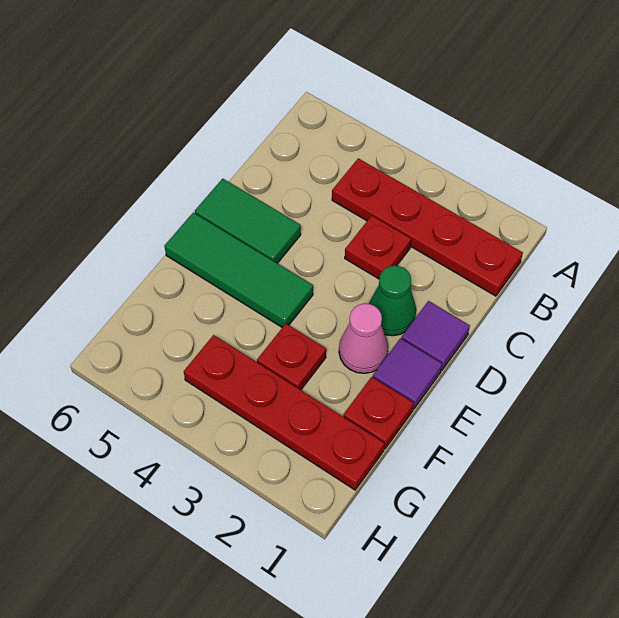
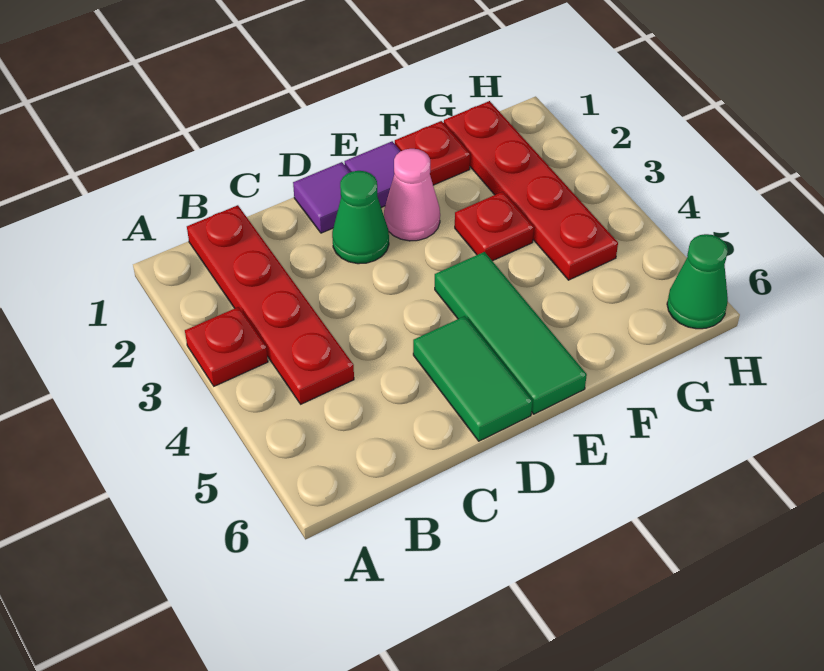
red 1x1 plate [345,216,411,279] -> red 1x1 plate moved to [185,307,268,386]
none -> green 1x1 cone [667,234,728,329]

